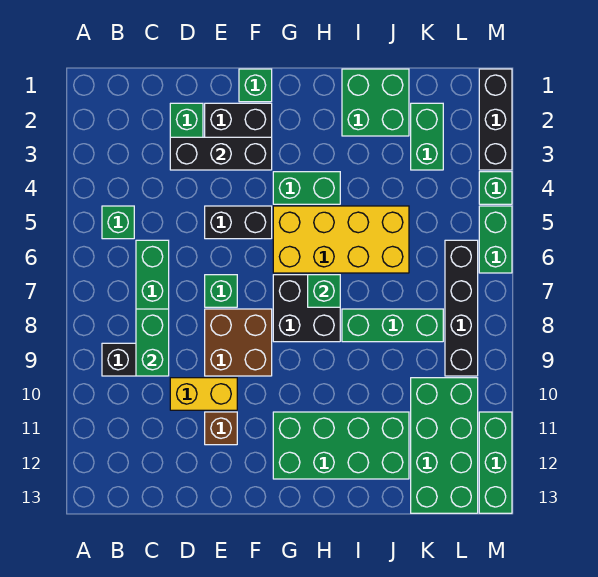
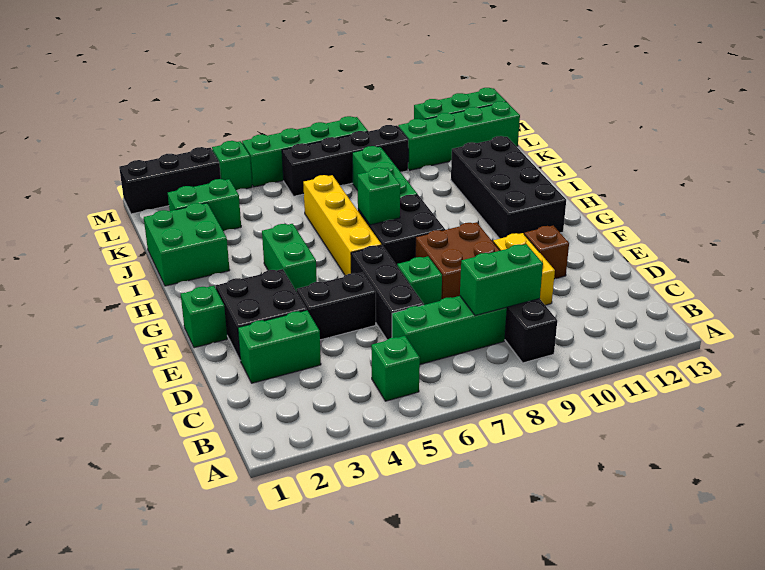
black 1x3 brick [170,137,272,170] -> black 1x3 brick moved to [351,245,424,340]
black 1x2 brick [205,206,272,239] -> black 1x2 brick turned to [297,273,376,340]
yellow 2x4 brick [273,206,409,273] -> yellow 1x4 brick [303,175,381,275]
green 2x4 brick [273,412,409,479] -> black 2x4 brick [451,136,566,239]
green 2x4 brick [411,378,478,513] -> green 1x4 brick [398,101,520,170]
green 1x2 brick [479,206,512,273] -> green 1x4 brick [242,116,368,187]

